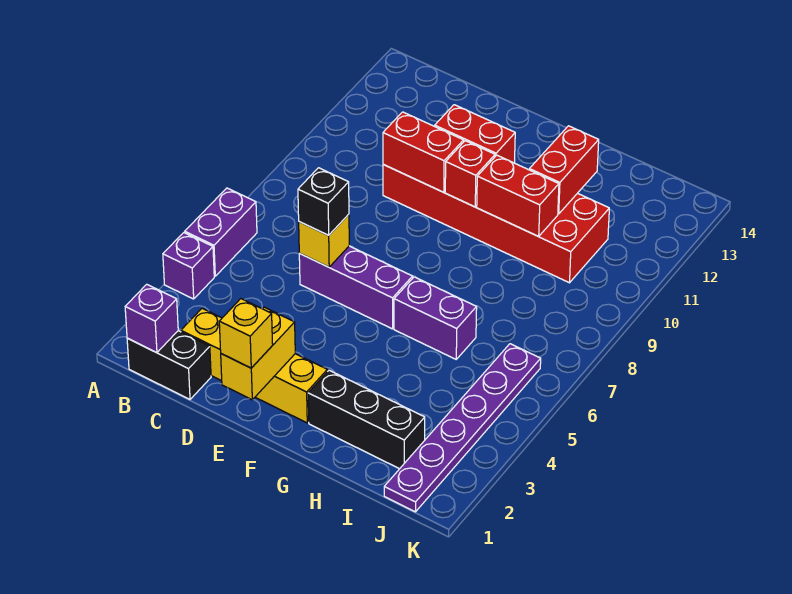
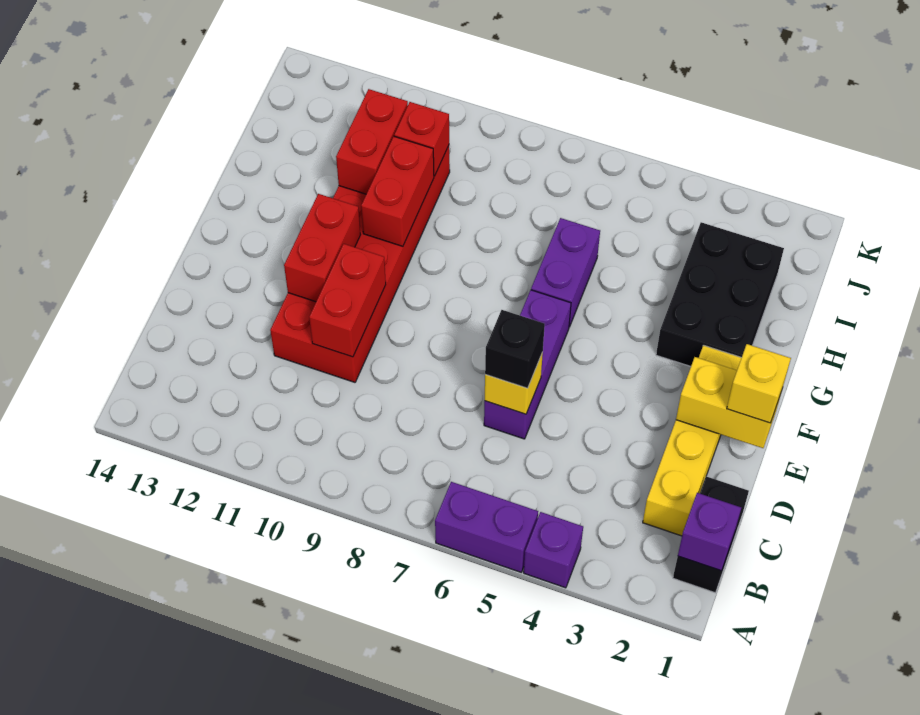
red 1x1 brick [445,141,495,207] -> red 1x1 brick moved to [394,102,449,176]
black 1x3 brick [308,370,425,469] -> black 2x3 brick [656,222,784,366]
red 1x2 brick [529,126,599,214] -> red 1x2 brick turned to [336,89,408,194]
purple 1x6 plate [384,344,541,512] -> none

